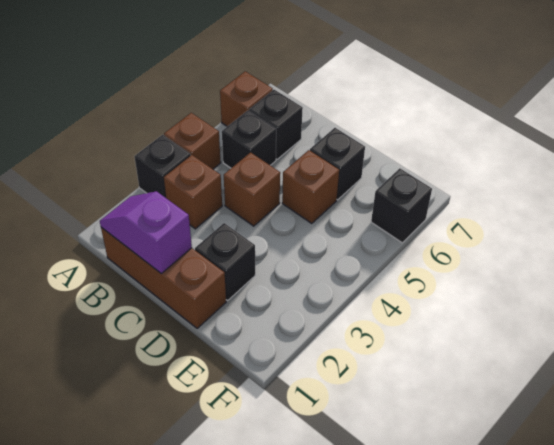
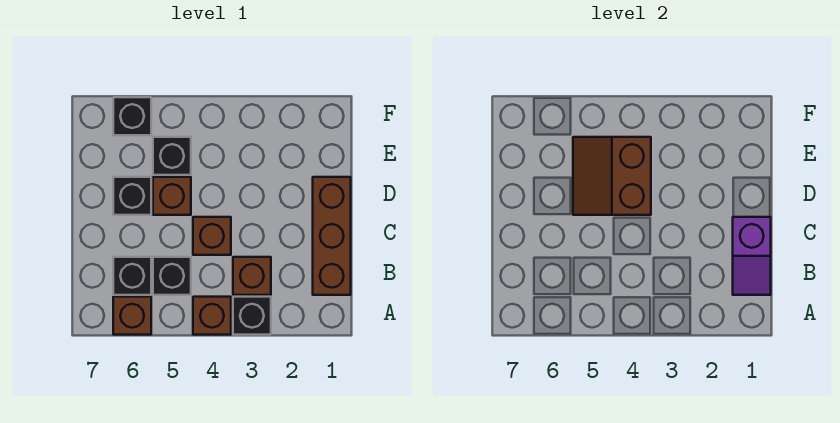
black 1x1 brick [195,223,255,301] -> black 1x1 brick moved to [153,137,191,175]
none -> brown 2x2 slope [573,137,651,215]

